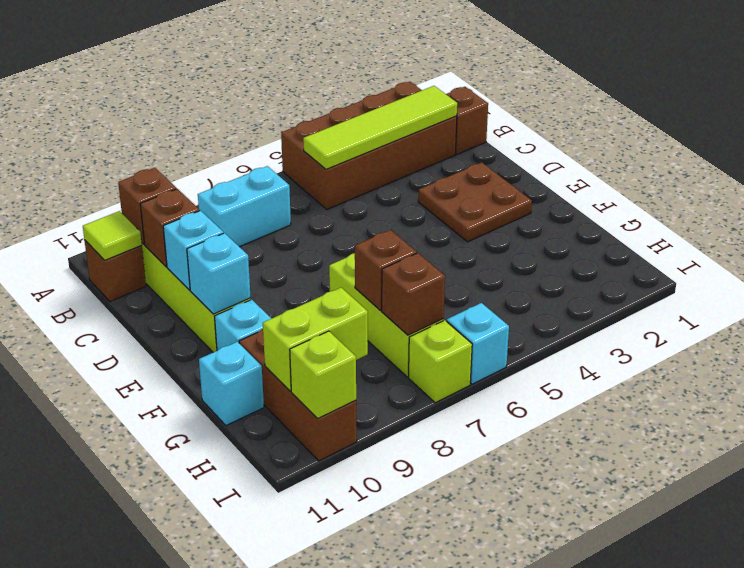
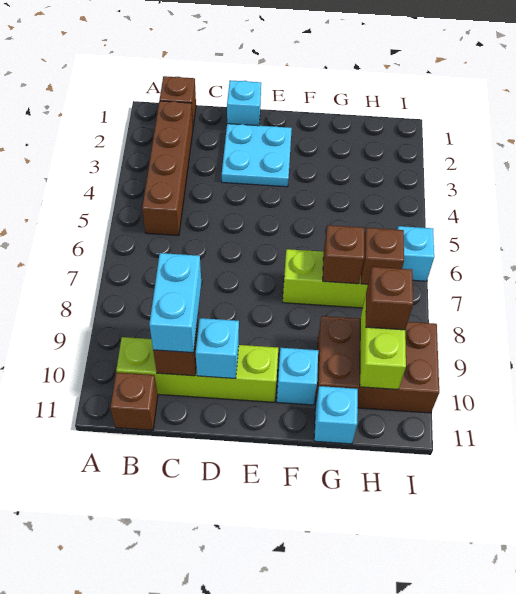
brown 2x4 brick [281,82,457,209] -> brown 1x4 brick [142,101,193,236]
lime 1x4 tile [303,86,457,169] -> none
cyan 1x2 brick [198,166,291,247] -> cyan 1x2 brick moved to [149,253,201,353]
brown 1x1 brick [118,168,176,244] -> brown 1x1 brick moved to [366,267,413,330]
lime 1x1 tile [83,211,142,260] -> none
brown 2x2 plate [418,162,532,242] -> cyan 2x2 plate [222,124,292,187]
cyan 1x1 brick [187,233,251,314] -> cyan 1x1 brick moved to [227,80,261,126]
brown 1x3 brick [239,329,357,461] -> brown 2x3 brick [316,316,439,413]
lime 1x1 brick [409,320,472,403] -> none
lime 1x1 brick [290,331,356,419] -> none

